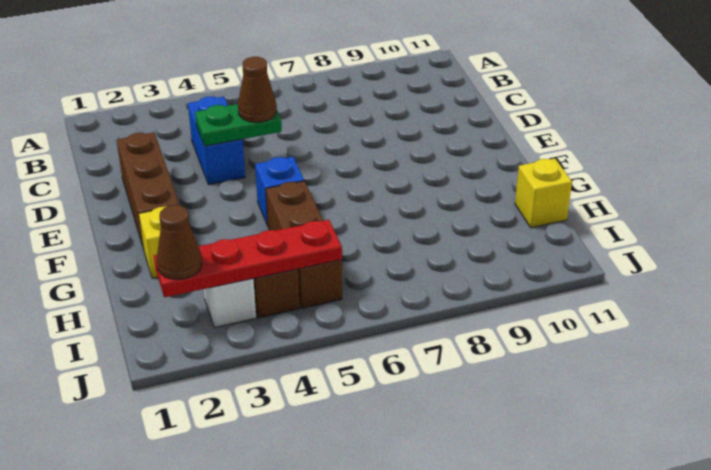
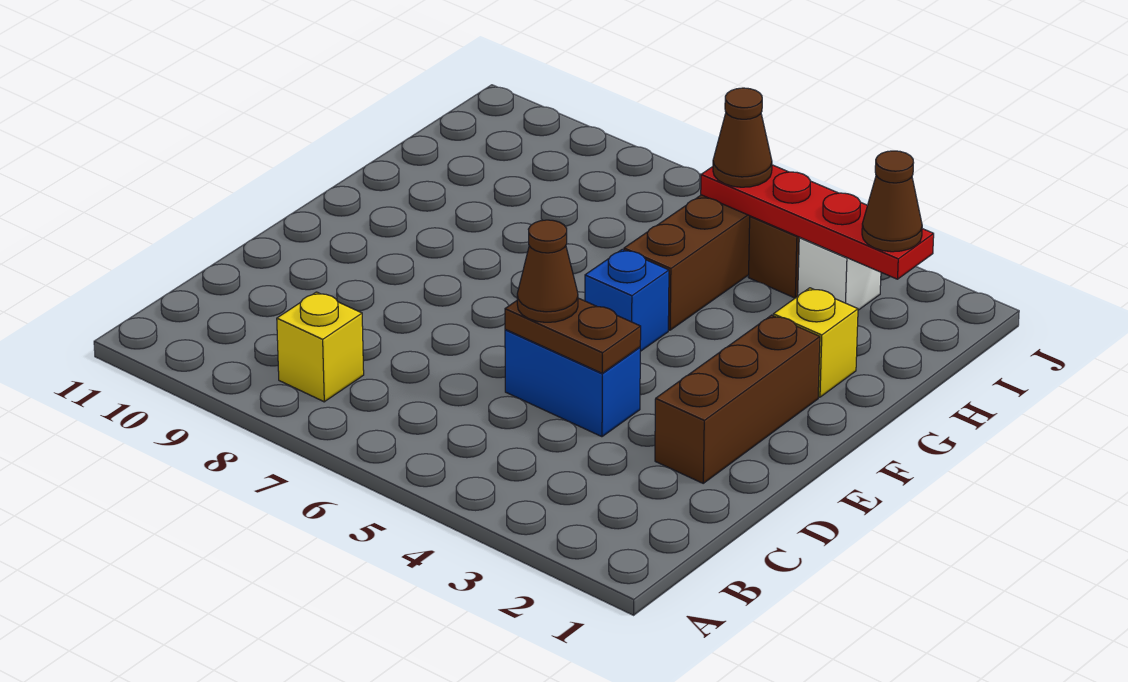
blue 1x2 brick [188,96,245,185] -> blue 1x2 brick turned to [505,330,640,437]
green 1x2 plate [195,104,282,146] -> brown 1x2 plate [505,298,641,373]
yellow 1x1 brick [515,158,572,228] -> yellow 1x1 brick moved to [277,292,364,402]
none -> brown 1x1 cone [713,88,772,187]

